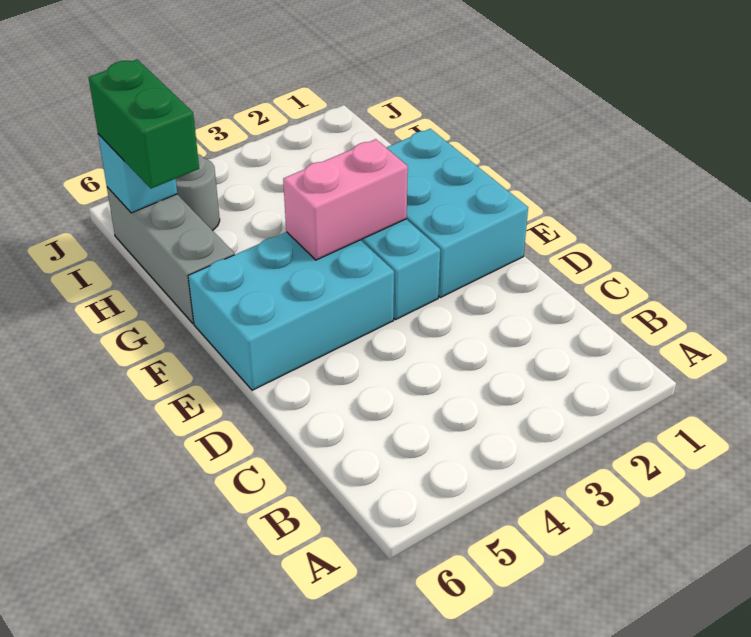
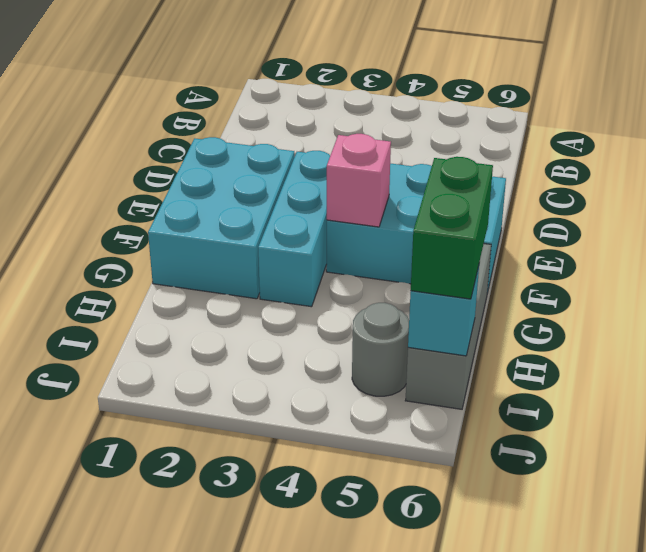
pink 1x2 brick [283,139,408,260] -> pink 1x1 brick [327,134,391,227]

